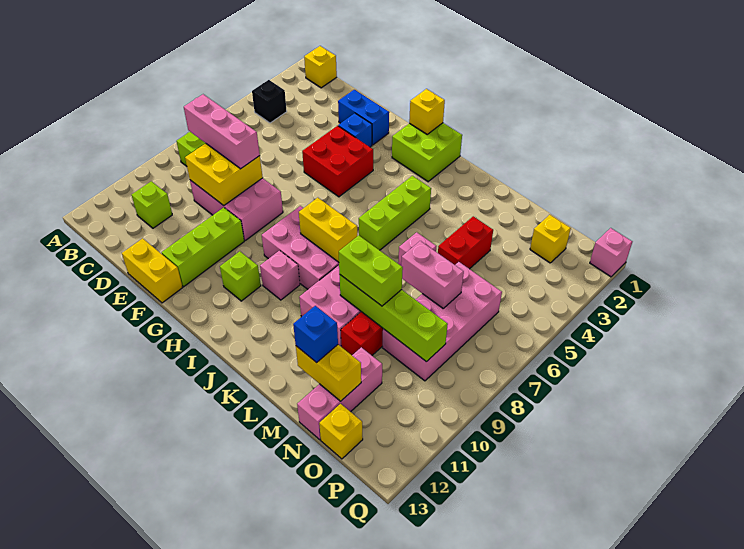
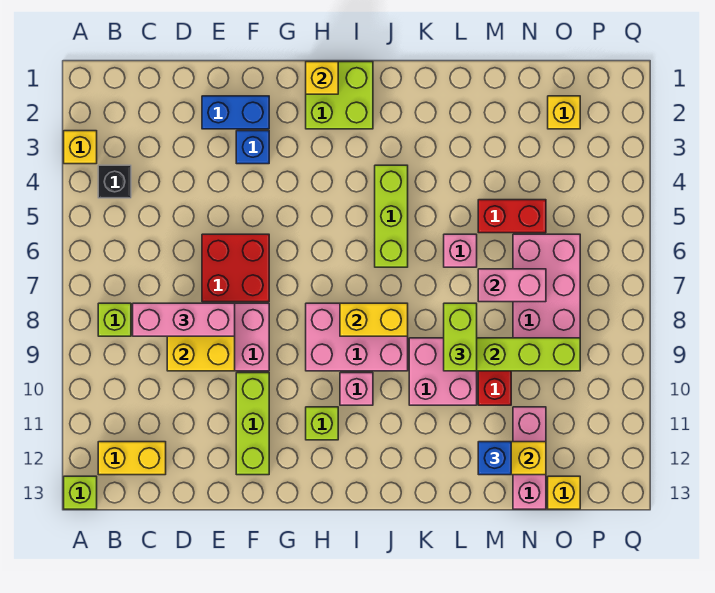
yellow 1x1 brick [304,46,337,88] -> yellow 1x1 brick moved to [64,131,97,164]
lime 1x1 brick [132,181,172,228] -> lime 1x1 brick moved to [64,476,97,509]
yellow 1x2 brick [122,238,183,303] -> yellow 1x2 brick moved to [98,442,166,475]
red 2x2 brick [302,126,373,197] -> red 2x2 brick moved to [202,234,269,302]
lime 1x2 brick [339,235,403,306] -> lime 1x2 brick turned to [444,303,477,371]
red 1x2 brick [438,216,493,269] -> red 1x2 brick turned to [478,200,546,233]
pink 1x1 brick [590,228,632,277] -> none

